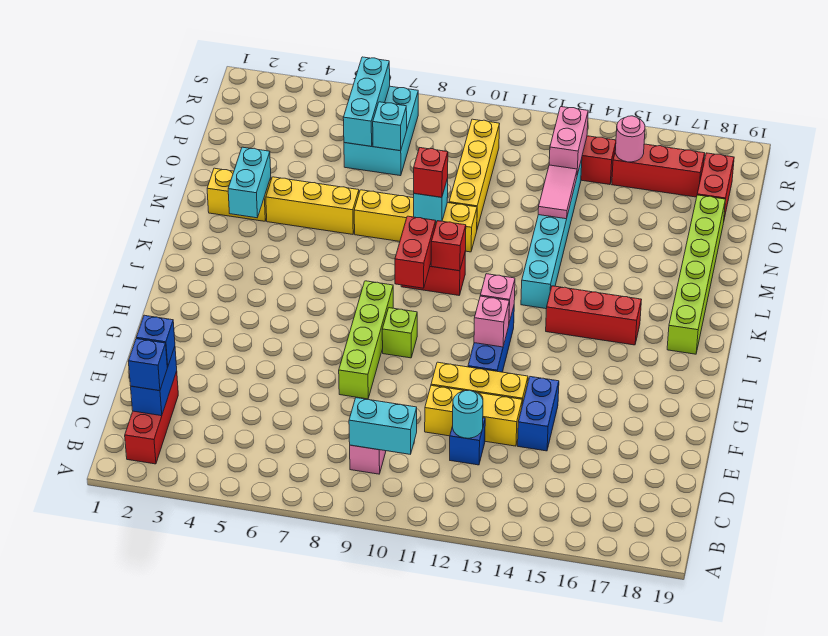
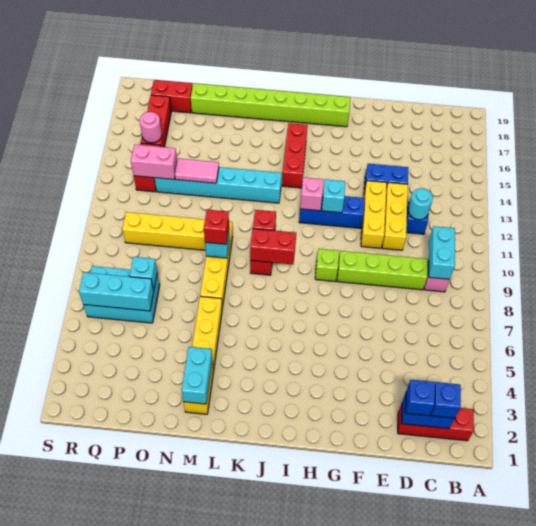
lime 1x4 brick [339,281,393,399] -> lime 1x4 brick moved to [337,251,428,290]
pink 1x1 brick [474,296,509,347] -> cyan 1x1 brick [322,179,345,213]
lime 1x6 brick [667,195,725,354] -> lime 1x8 brick [191,83,351,127]
cyan 1x2 brick [228,147,271,218] -> cyan 1x2 brick turned to [182,347,212,404]

